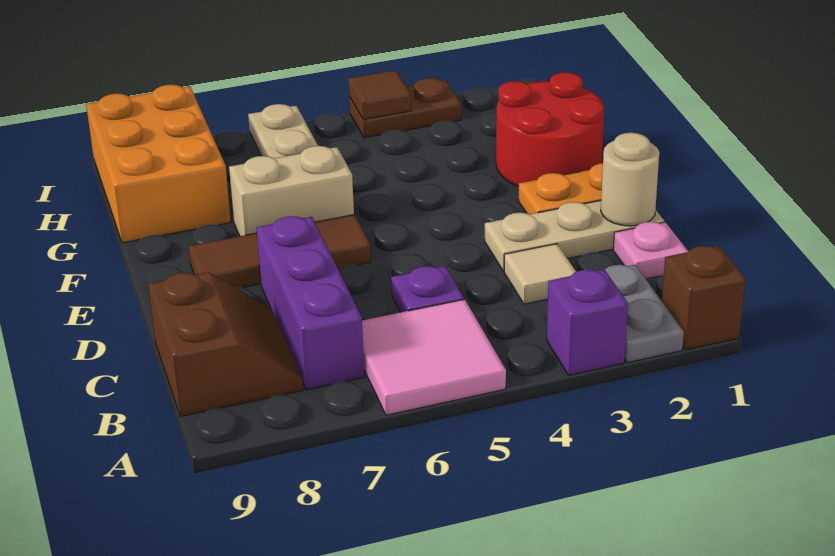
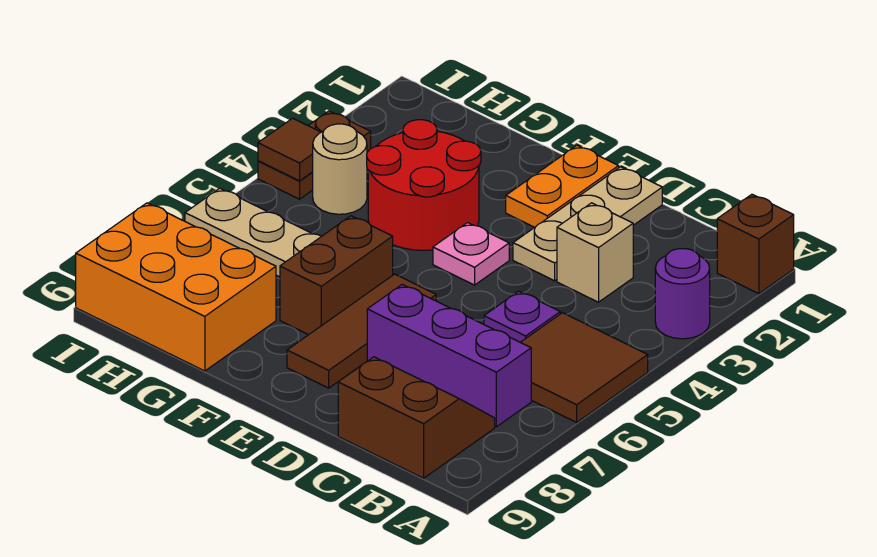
grey 1x2 plate [605,265,684,363] -> none
purple 1x1 brick [547,269,628,375] -> purple 1x1 round brick [655,249,710,339]
pink 2x2 tile [362,299,506,415] -> brown 2x2 tile [521,313,648,422]
pink 1x1 plate [613,222,689,279] -> pink 1x1 plate moved to [433,223,509,285]
tan 1x1 tile [504,244,576,304] -> tan 1x1 brick [557,203,633,302]
tan 1x1 round brick [601,133,659,226] -> tan 1x1 round brick moved to [313,124,367,214]
red 2x2 round brick [496,72,604,186] -> red 2x2 round brick moved to [367,120,481,250]
tan 1x2 brick [229,146,354,236] -> brown 1x2 brick [280,216,393,335]

